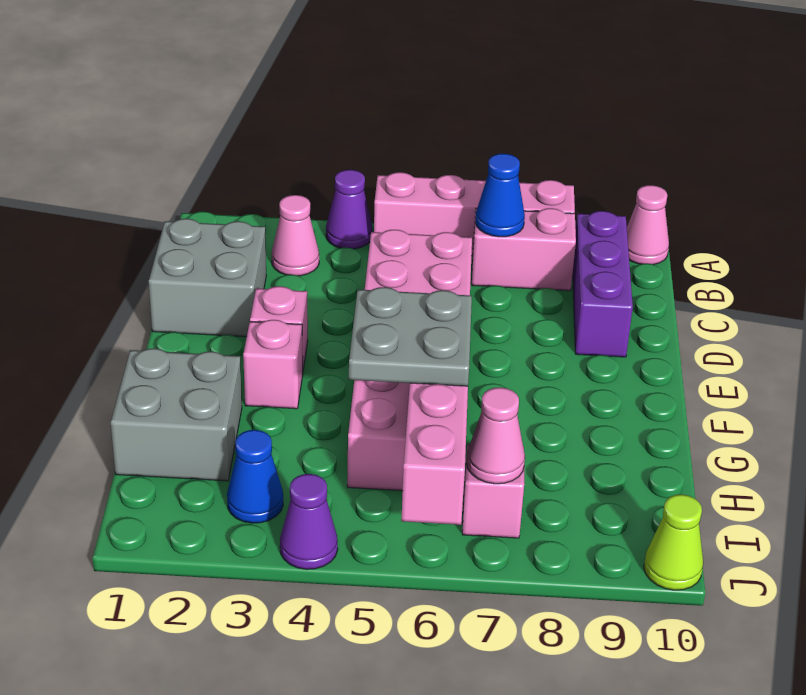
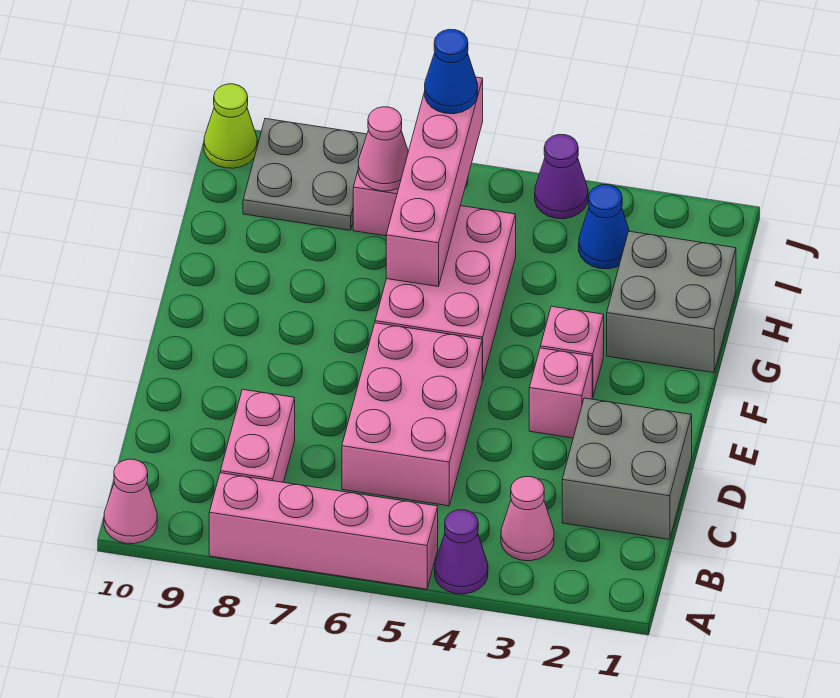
pink 1x2 brick [472,208,576,291] -> pink 1x2 brick turned to [221,389,295,482]
blue 1x1 cone [475,154,525,237] -> blue 1x1 cone moved to [425,29,478,114]
purple 1x3 brick [573,211,633,357] -> none
grey 2x2 plate [349,287,472,386] -> grey 2x2 plate moved to [243,119,367,230]

